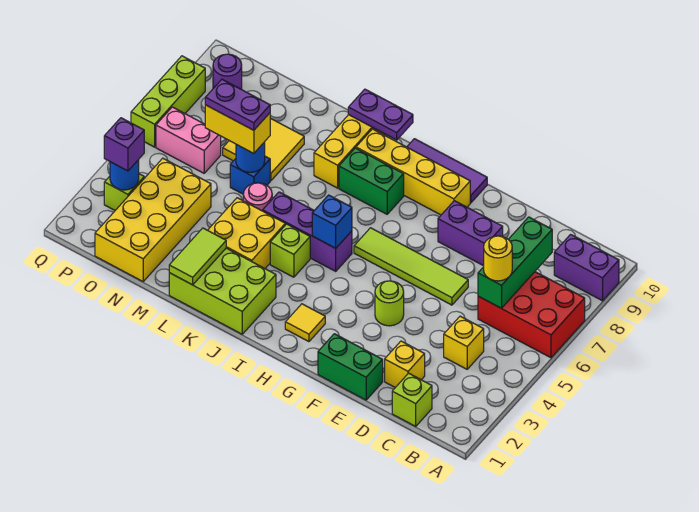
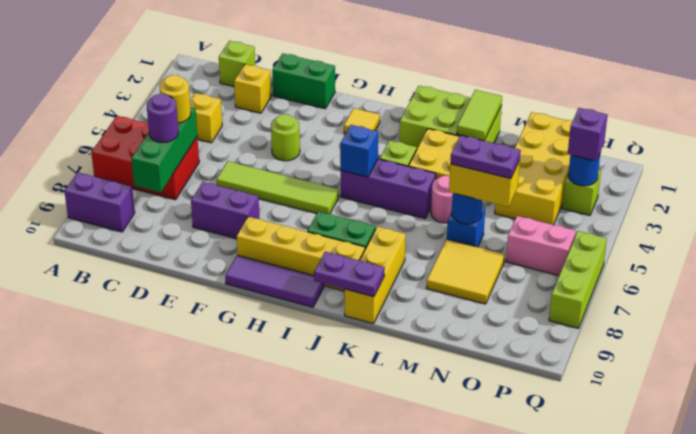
purple 1x1 round brick [213,54,242,89] -> purple 1x1 round brick moved to [147,94,178,142]

